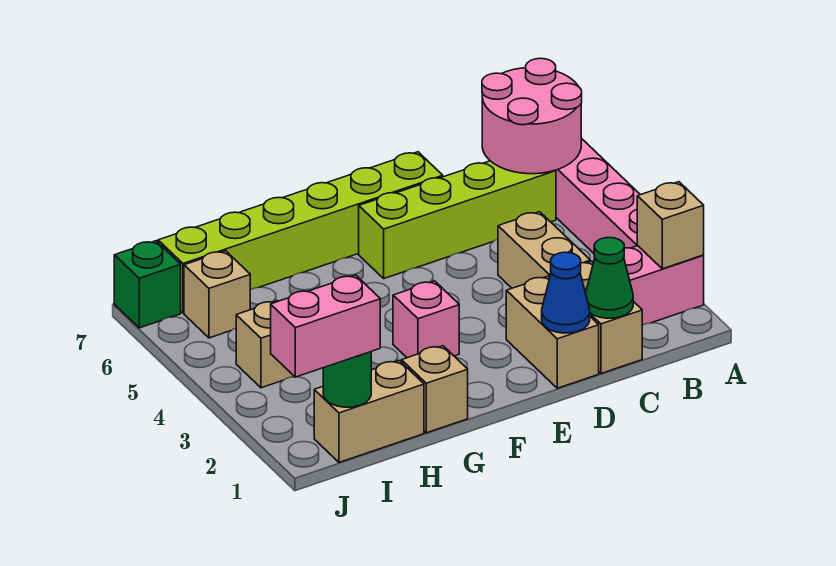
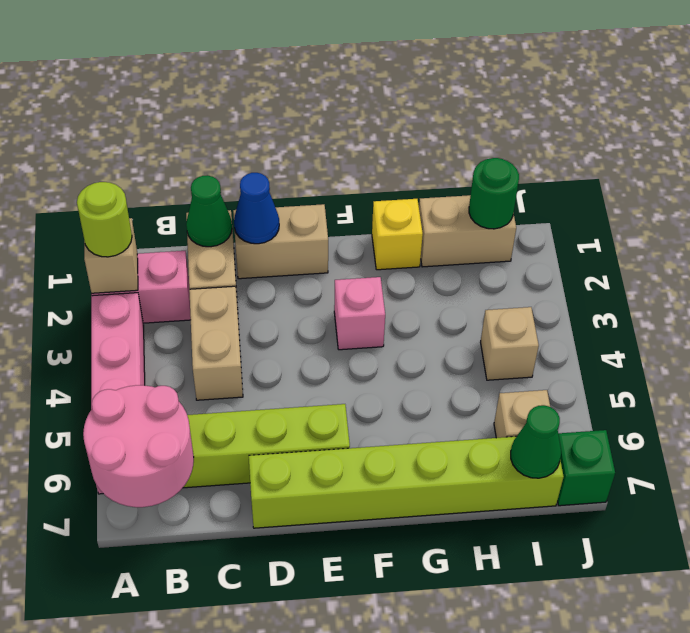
none -> lime 1x1 round brick [77,182,132,257]
tan 1x2 brick [506,276,599,388] -> tan 1x2 brick turned to [233,204,328,279]
tan 1x1 brick [401,346,468,433] -> yellow 1x1 brick [372,199,423,270]
pink 1x2 brick [271,275,380,377] -> none
none -> green 1x1 cone [511,405,561,478]

